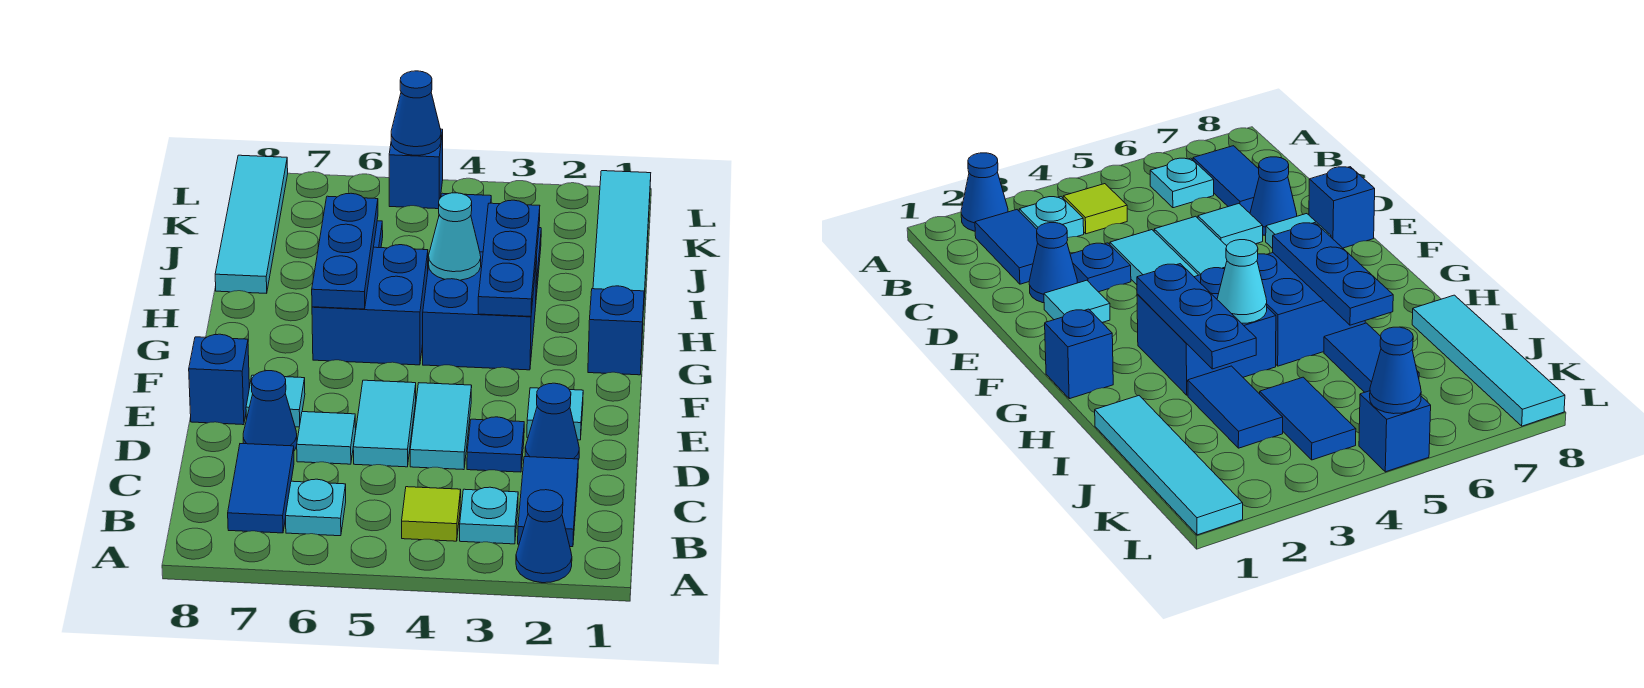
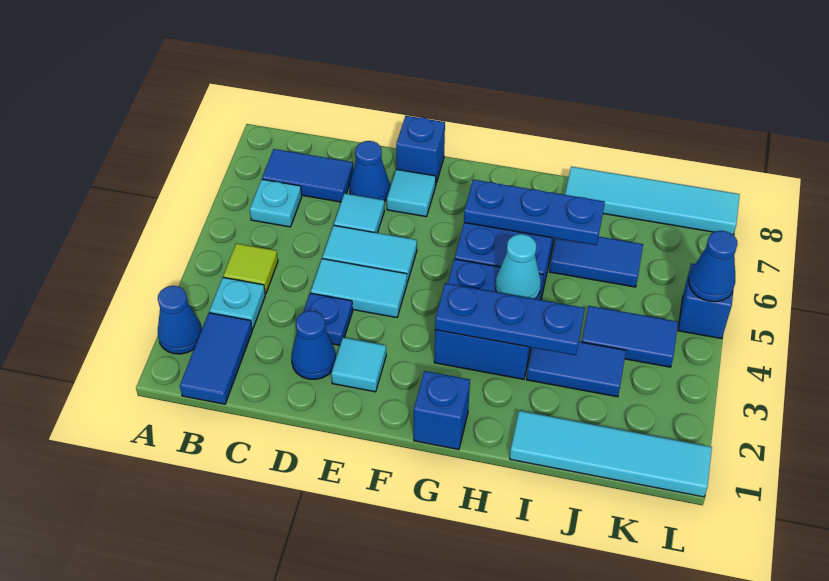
blue 1x2 tile [518,457,578,547] -> blue 1x2 tile turned to [180,313,252,404]

